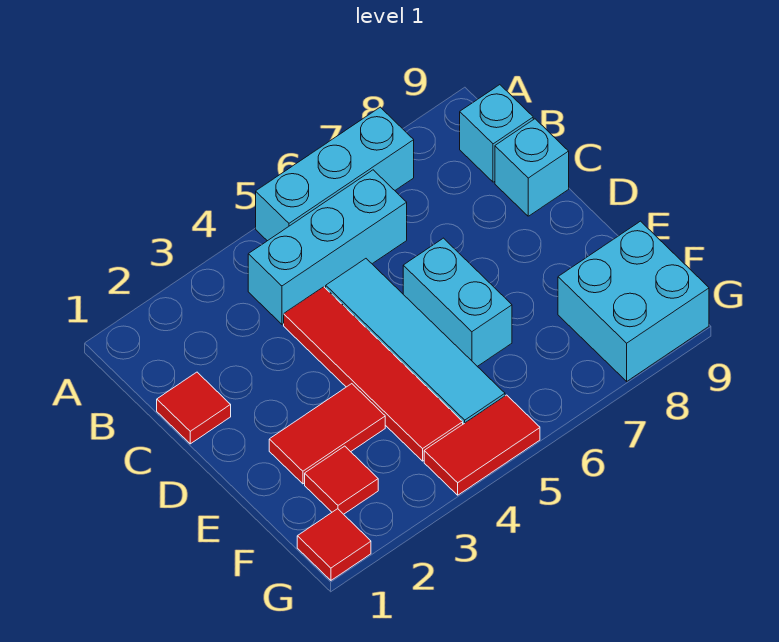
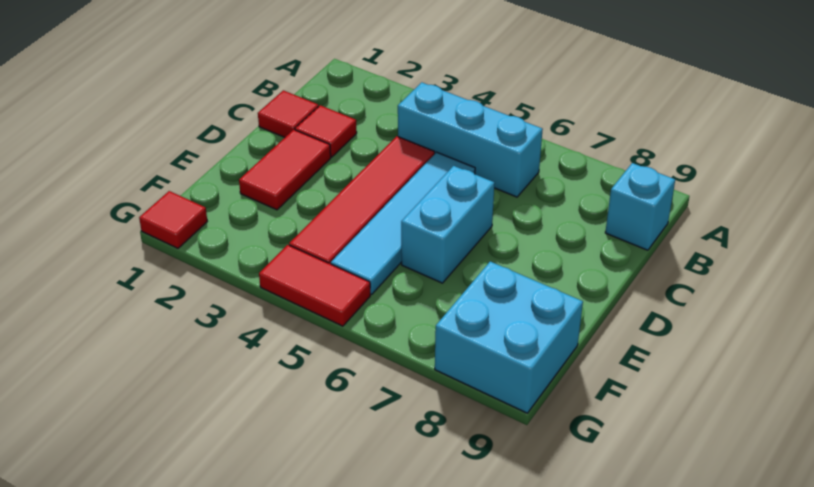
cyan 1x3 brick [256,107,414,241] -> none
cyan 1x1 brick [495,119,569,216] -> none
red 1x2 tile [269,384,385,484] -> red 1x2 tile turned to [239,130,331,210]
red 1x1 tile [305,446,378,514] -> red 1x1 tile moved to [295,105,357,157]

